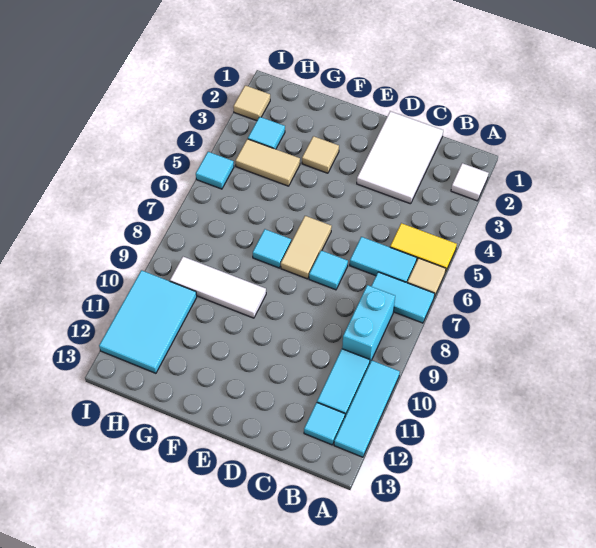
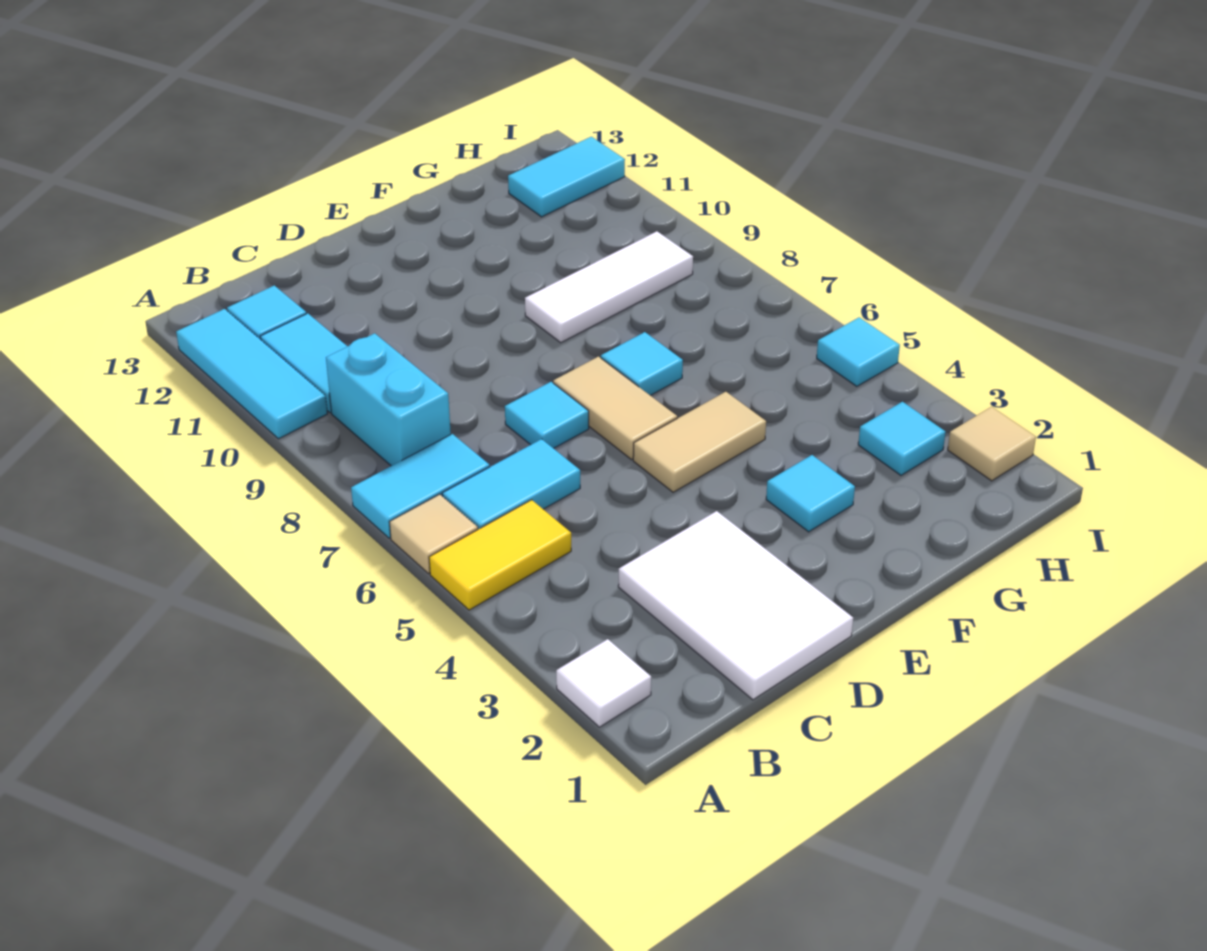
tan 1x1 tile [302,136,339,173] -> cyan 1x1 tile [766,455,855,532]
tan 1x2 tile [235,139,300,186] -> tan 1x2 tile moved to [633,392,766,492]
cyan 2x3 tile [99,270,197,373] -> cyan 1x2 tile [508,137,625,217]

